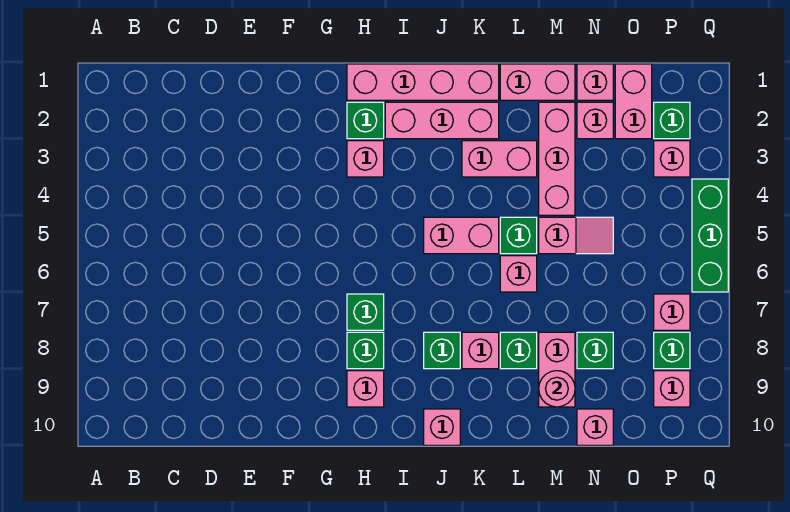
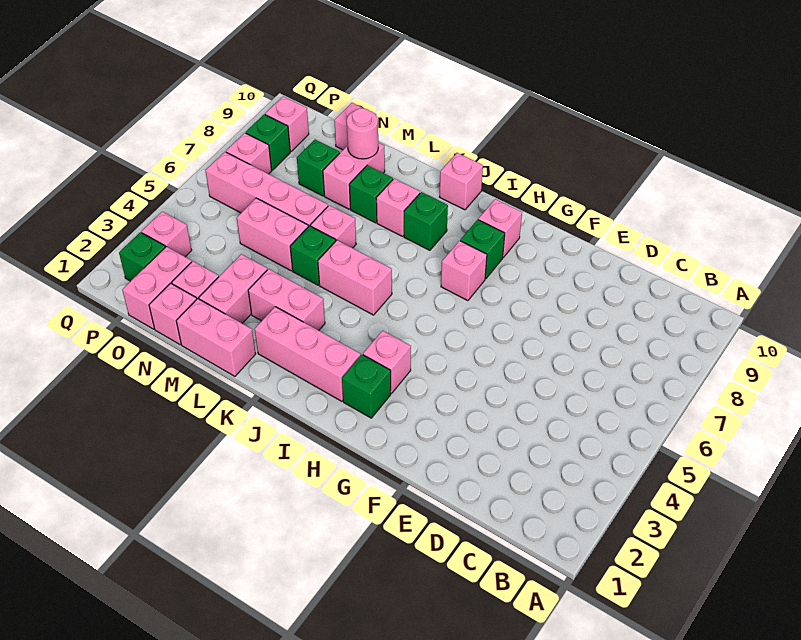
pink 1x4 brick [347,64,499,100] -> pink 1x4 brick moved to [206,152,328,227]
green 1x1 brick [347,294,384,330] -> pink 1x1 brick [441,241,487,301]
pink 1x3 brick [539,102,575,215] -> pink 1x2 brick [199,254,267,323]
pink 1x2 slope [539,217,613,254] -> pink 1x2 brick [237,198,308,271]
green 1x3 brick [692,179,728,292] -> none

